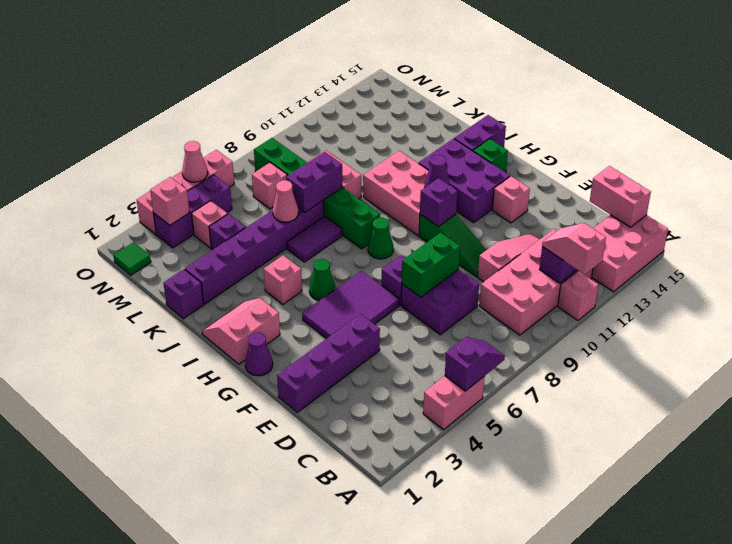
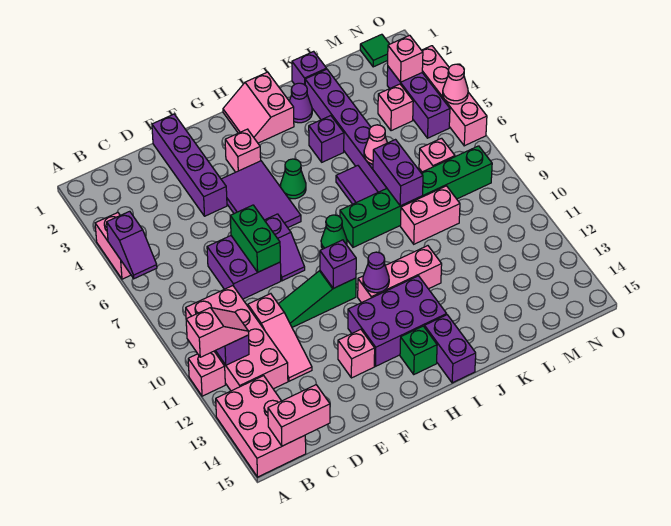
purple 1x1 cone [245,333,273,376] -> purple 1x1 cone moved to [289,83,312,123]
pink 2x2 slope [202,298,280,364] -> pink 2x2 slope turned to [223,72,294,143]
pink 2x3 brick [363,151,455,236] -> pink 1x3 brick [358,246,442,303]
pink 1x1 brick [264,255,302,304] -> pink 1x1 brick moved to [225,129,261,172]
purple 1x1 brick [209,214,246,250] -> purple 1x1 brick moved to [309,116,344,162]

